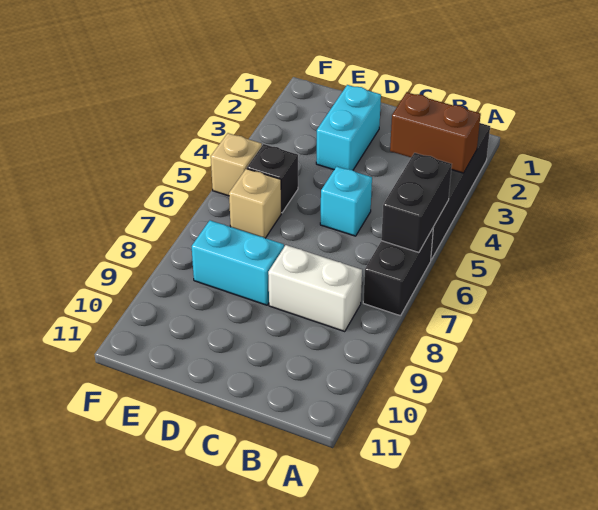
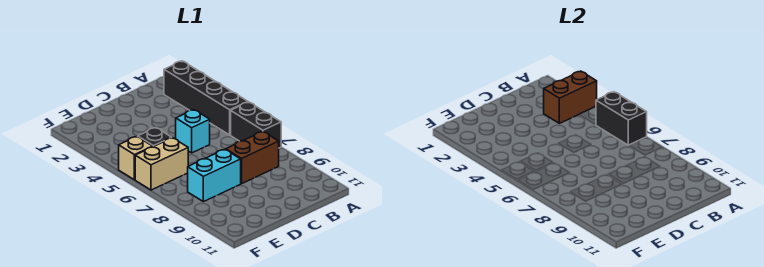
white 1x2 brick [268,245,362,332] -> brown 1x2 brick [226,132,279,184]
cyan 1x2 brick [316,85,381,170] -> none
tan 1x1 brick [229,169,281,238] -> tan 1x2 brick [135,138,188,190]

